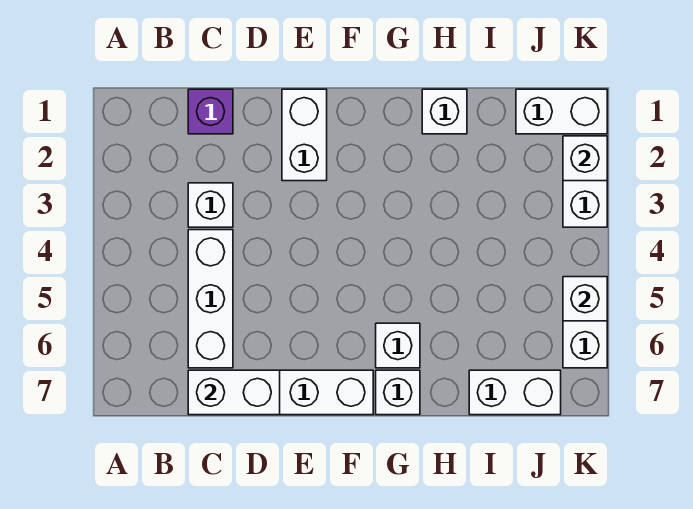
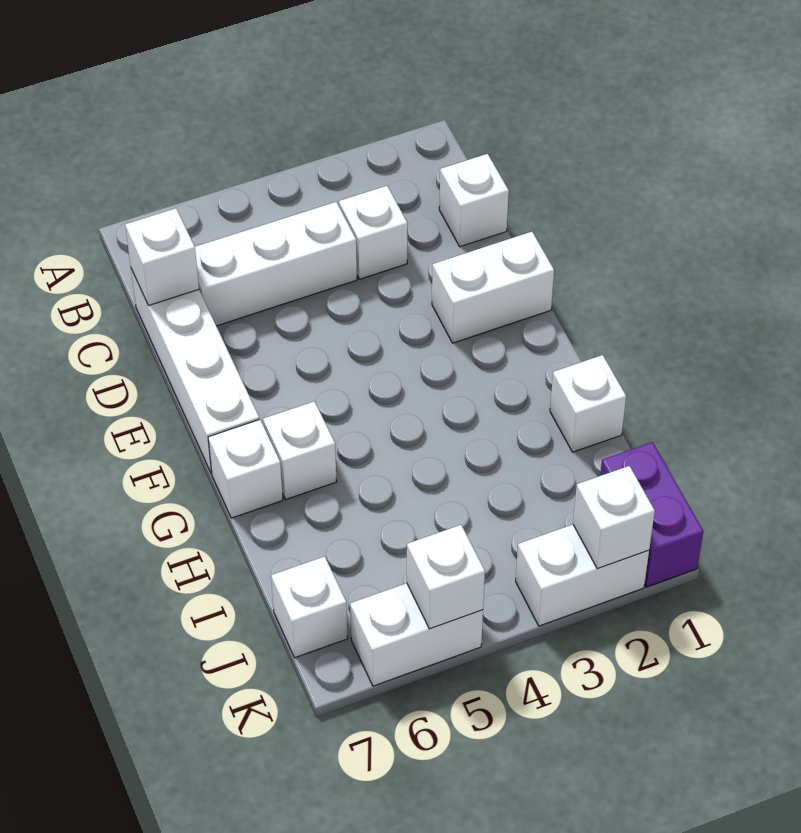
purple 1x1 brick [188,89,233,134] -> white 1x1 brick [439,154,509,247]
white 1x2 brick [188,370,280,415] -> white 1x1 brick [125,208,199,306]
white 1x2 brick [469,370,561,415] -> white 1x1 brick [271,556,348,658]
white 1x2 brick [516,89,607,134] -> purple 1x2 brick [600,442,703,587]

